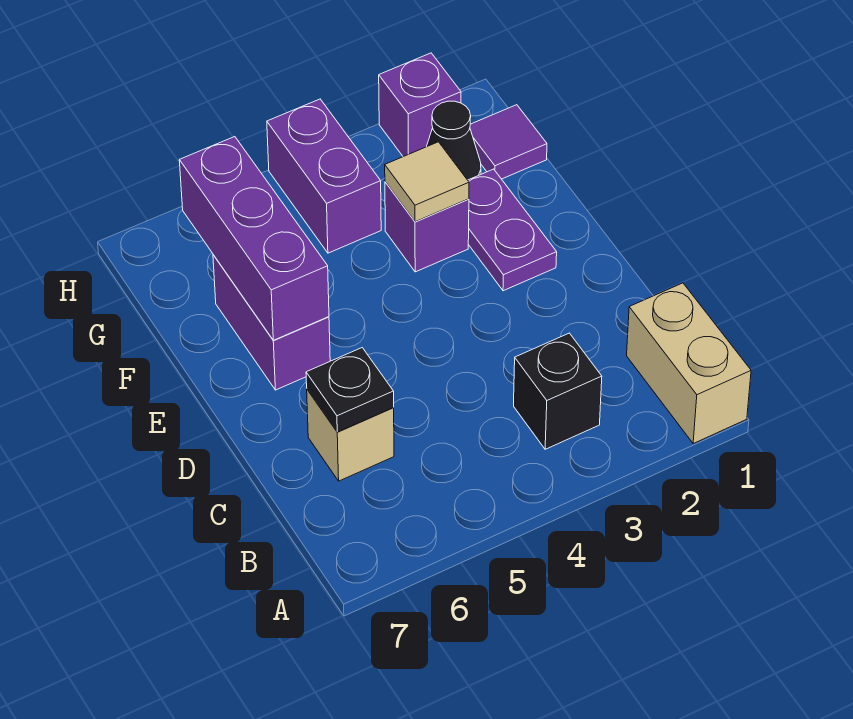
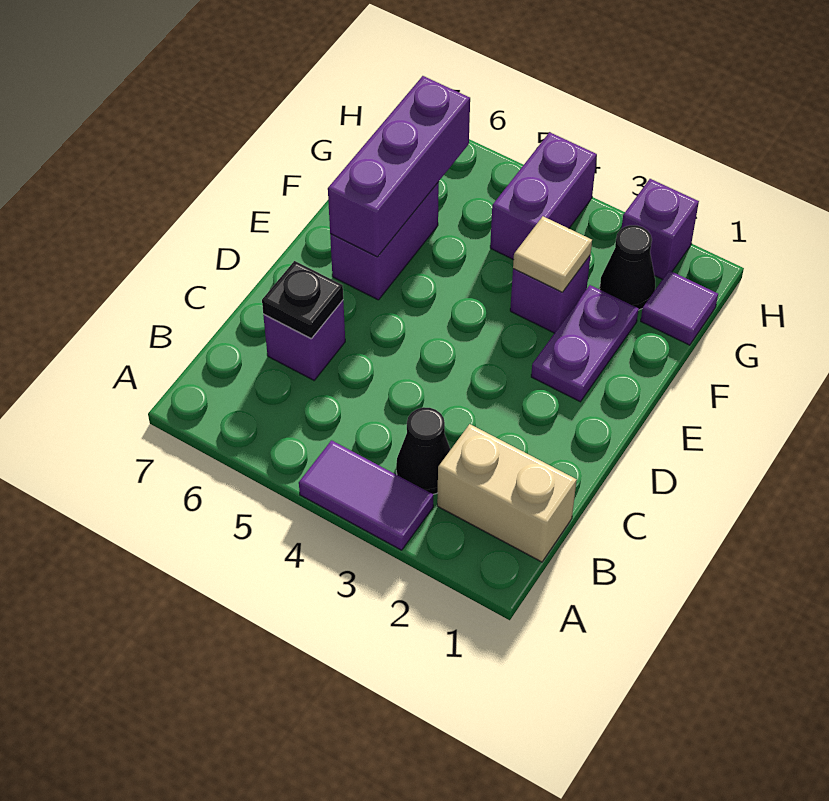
tan 1x2 brick [627,283,751,443] -> tan 1x2 brick turned to [437,424,577,562]
none -> purple 1x2 tile [299,440,433,550]
black 1x1 brick [514,333,602,449] -> black 1x1 cone [396,407,451,494]
tan 1x1 brick [307,390,394,481] -> purple 1x1 brick [263,300,345,380]

